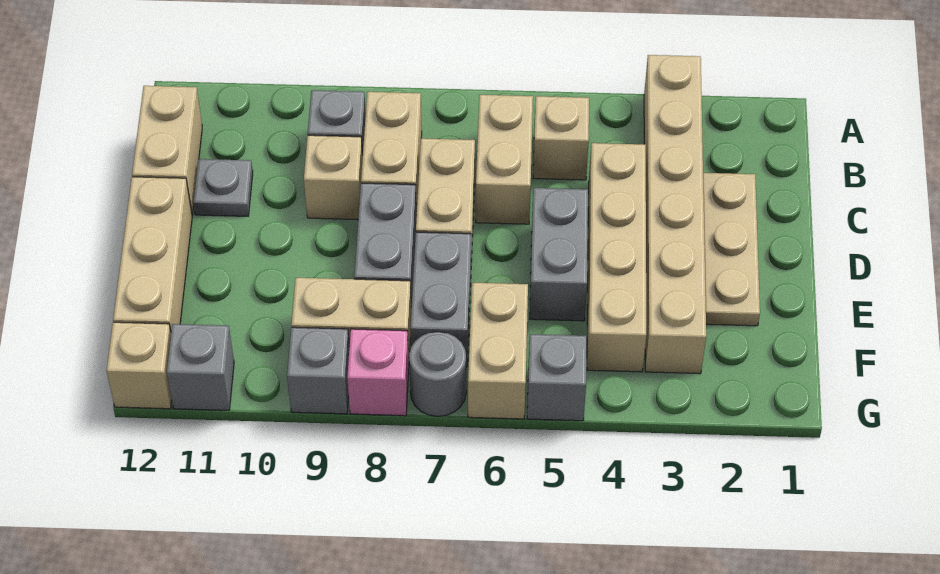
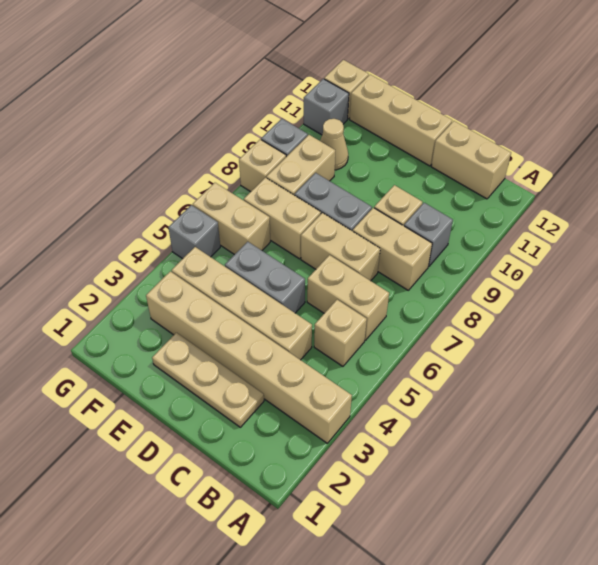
grey 1x1 plate [193,159,253,216] -> none
grey 1x2 brick [410,232,471,367] -> tan 1x2 brick [244,178,321,259]
none -> tan 1x1 cone [320,119,348,170]
grey 1x1 round brick [409,332,466,416] -> none
pink 1x1 brick [347,329,409,416] -> tan 1x1 brick [239,139,286,192]

